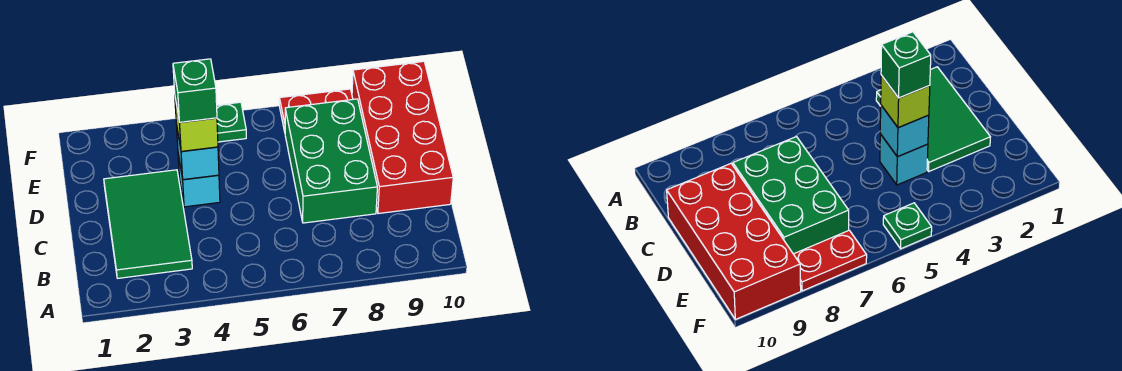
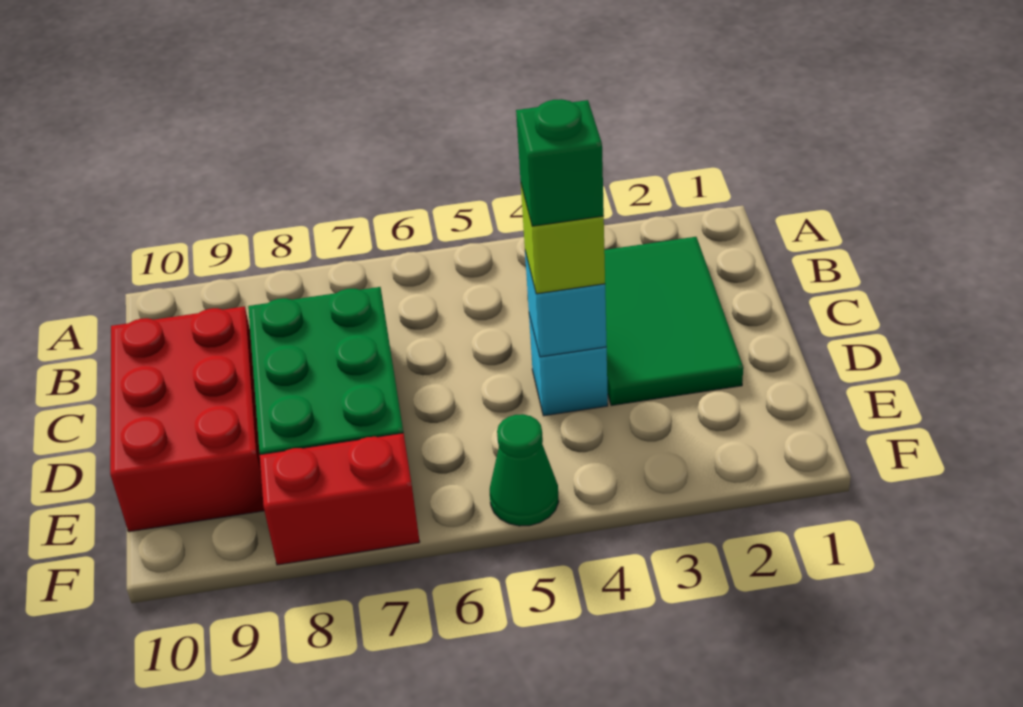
red 2x4 brick [352,61,453,214] -> red 2x3 brick [110,306,264,532]
green 1x1 plate [217,102,246,142] -> green 1x1 cone [490,414,559,526]
red 1x2 plate [279,89,353,132] -> red 1x2 brick [260,433,420,565]

